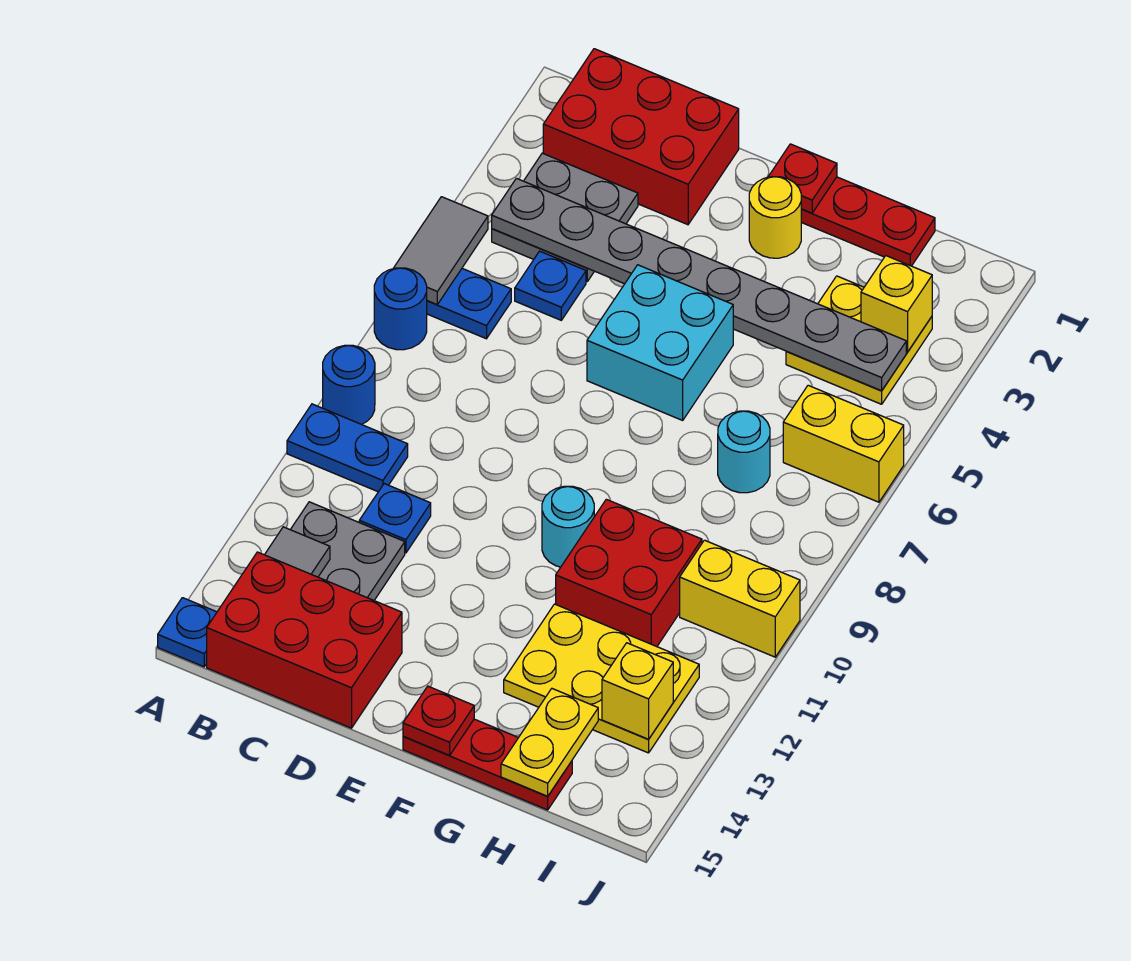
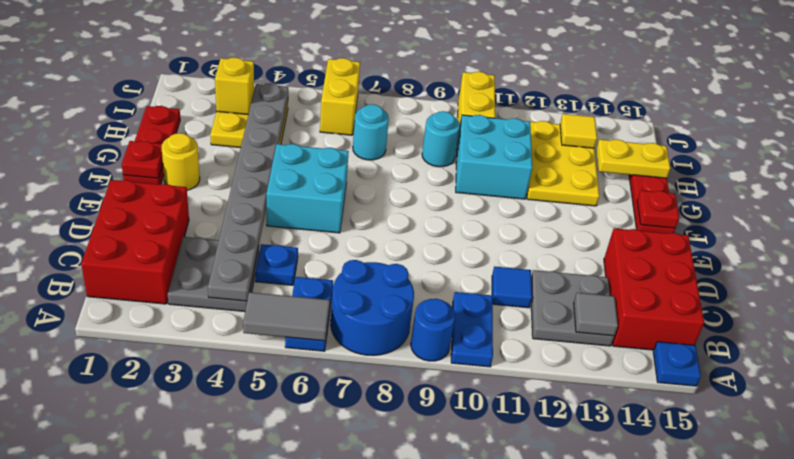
blue 1x1 round brick [374,268,427,350] -> blue 2x2 round brick [331,260,414,356]
blue 1x1 plate [359,484,431,553] -> blue 1x1 tile [492,266,532,308]
cyan 1x1 round brick [542,486,594,567] -> cyan 1x1 round brick moved to [422,111,460,167]
red 2x2 brick [556,499,702,647] -> cyan 2x2 brick [456,115,532,199]
yellow 1x1 brick [602,643,673,739] -> yellow 1x1 tile [560,114,597,148]

